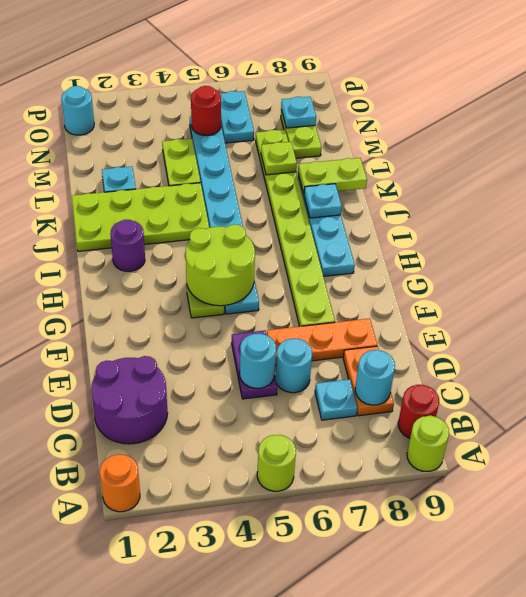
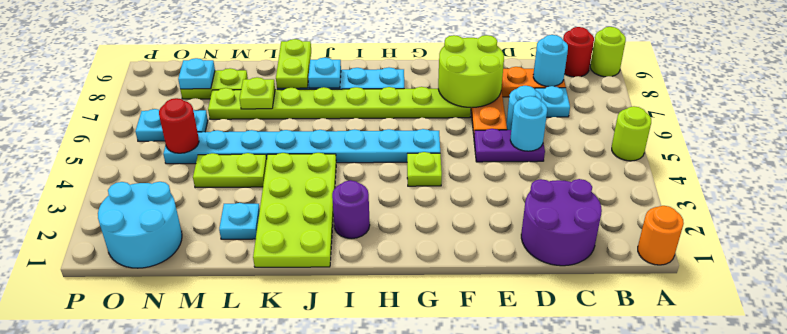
lime 2x2 round brick [186,224,255,306] -> lime 2x2 round brick moved to [438,35,504,107]
cyan 1x1 round brick [61,86,94,135] -> cyan 2x2 round brick [98,182,182,268]

